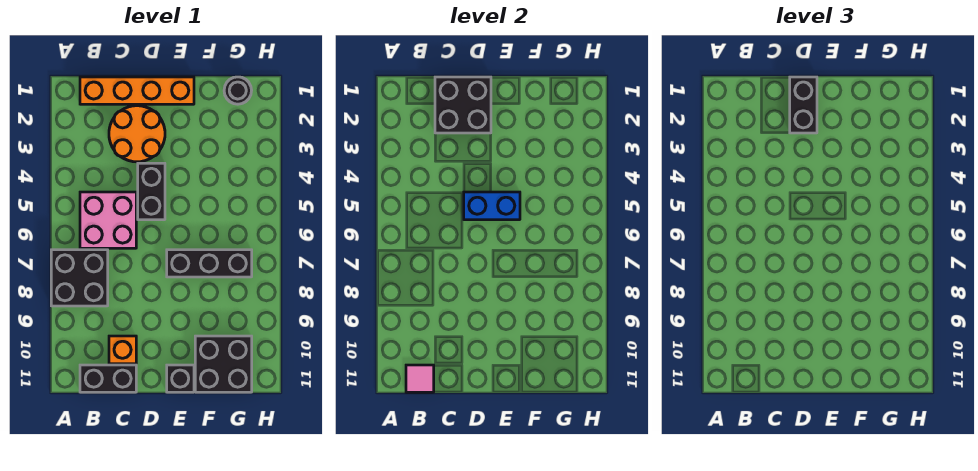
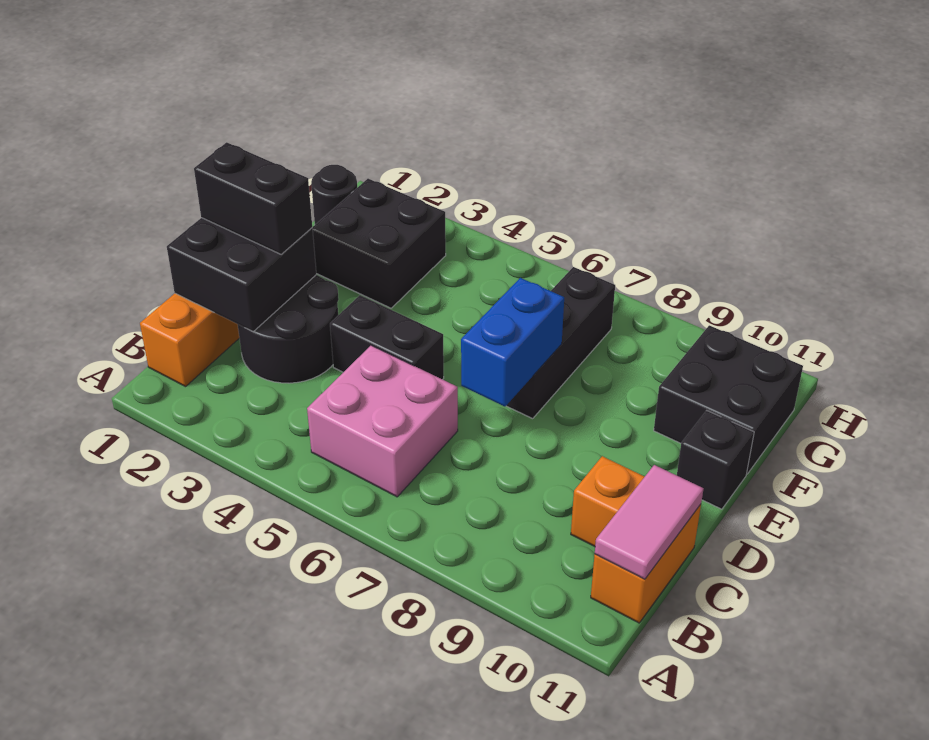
black 2x2 brick [51,250,108,306] -> black 2x2 brick moved to [312,179,446,308]
black 1x2 brick [80,365,136,392] -> orange 1x2 brick [591,504,701,623]
pink 1x1 tile [406,365,434,392] -> pink 1x2 tile [595,465,704,579]
orange 2x2 round brick [109,106,165,162] -> black 2x2 round brick [238,275,339,383]
blue 1x2 brick [464,192,520,220] -> blue 1x2 brick moved to [461,278,564,407]

